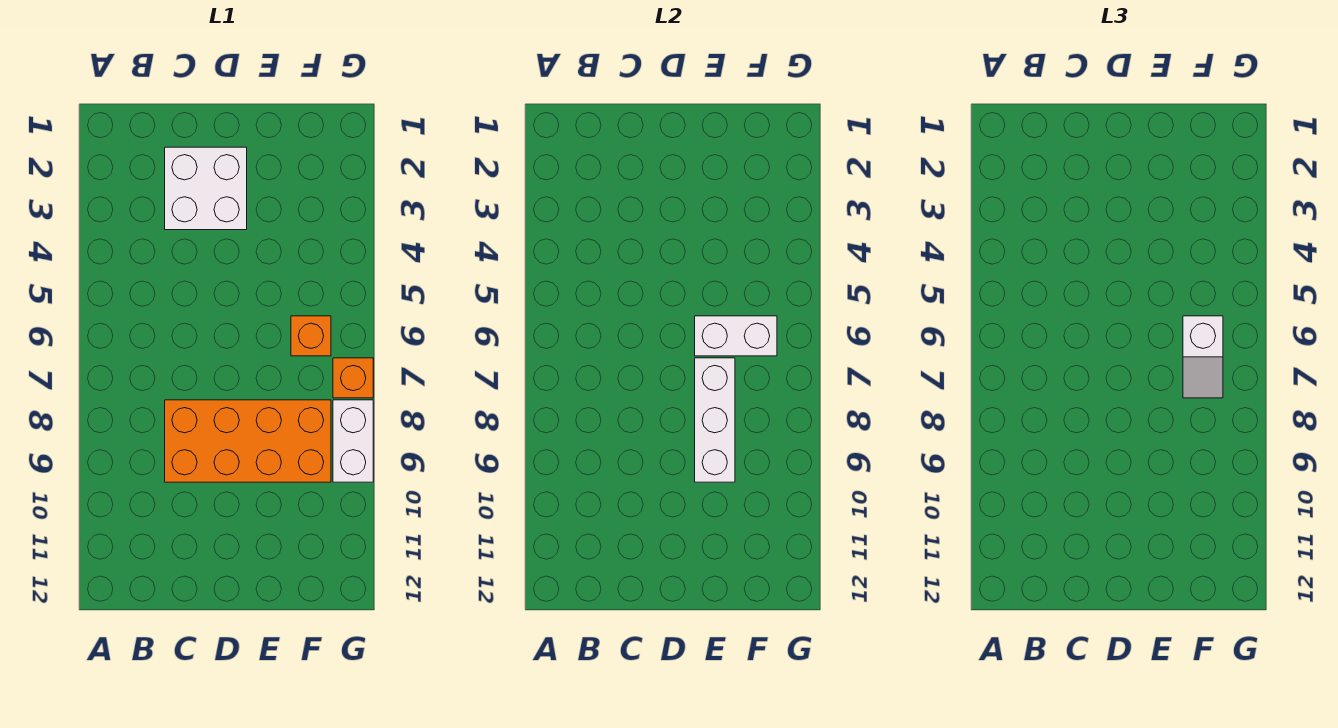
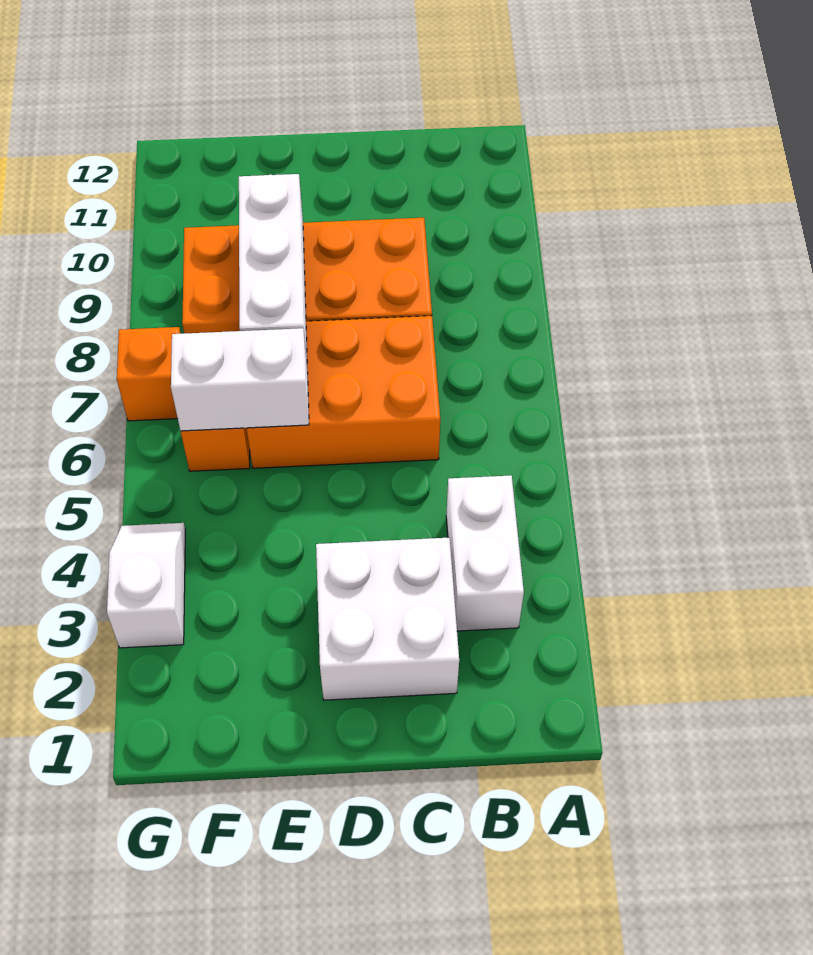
none -> orange 2x3 brick [247,316,440,468]
white 1x2 slope [1183,316,1223,398] -> white 1x2 slope moved to [107,523,185,648]
white 1x2 brick [333,400,373,482] -> white 1x2 brick moved to [446,475,524,631]

